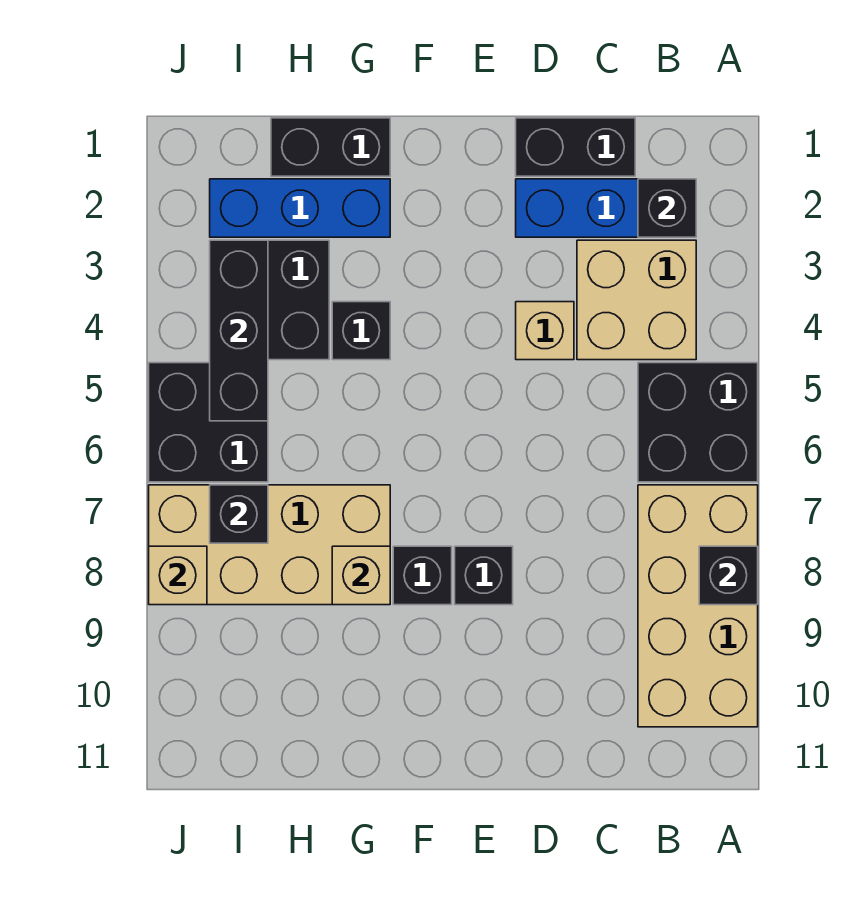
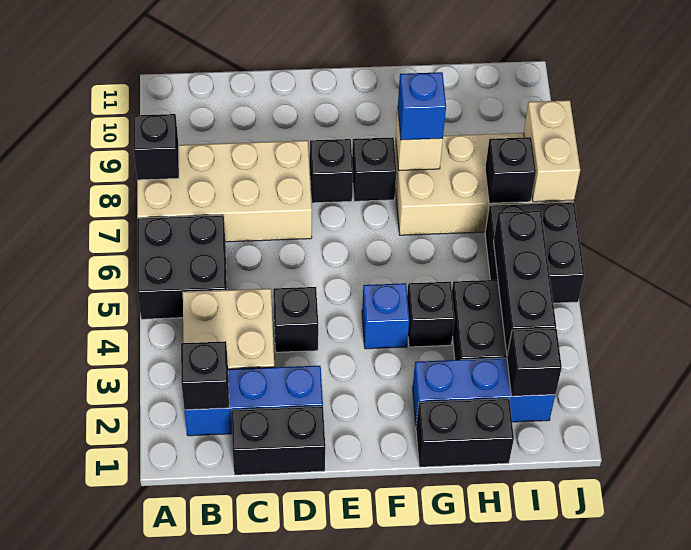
tan 2x4 brick [638,485,758,727] -> tan 2x4 brick turned to [137,140,312,242]
tan 1x1 brick [516,302,574,360] -> black 1x1 brick [273,287,318,352]
none -> blue 1x1 brick [362,283,409,349]
none -> blue 1x1 brick [398,72,446,140]
none -> black 1x1 brick [507,328,562,396]
tan 1x1 brick [149,546,207,605] -> tan 1x2 brick [524,100,580,202]

